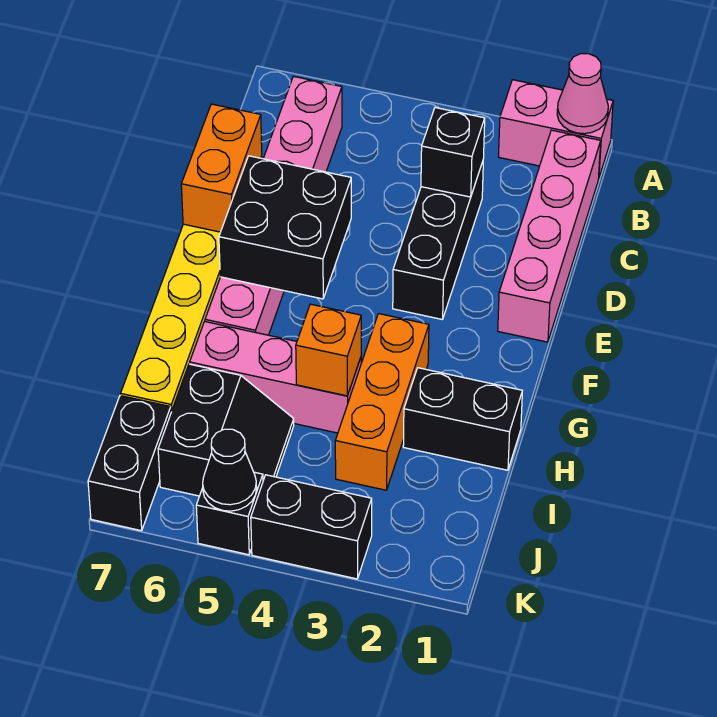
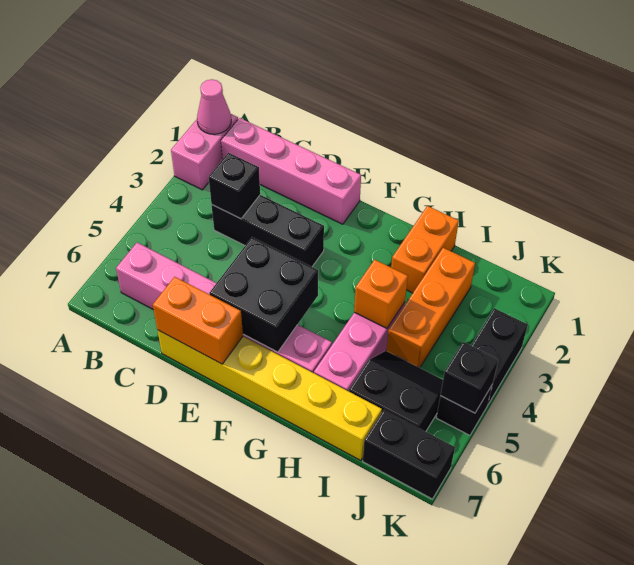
orange 1x3 brick [335,314,429,490] -> orange 1x3 brick turned to [387,248,475,368]
black 1x2 brick [403,368,522,470] -> orange 1x2 brick [391,206,459,293]
black 1x1 cone [203,429,257,511] -> black 1x1 brick [440,342,498,413]

